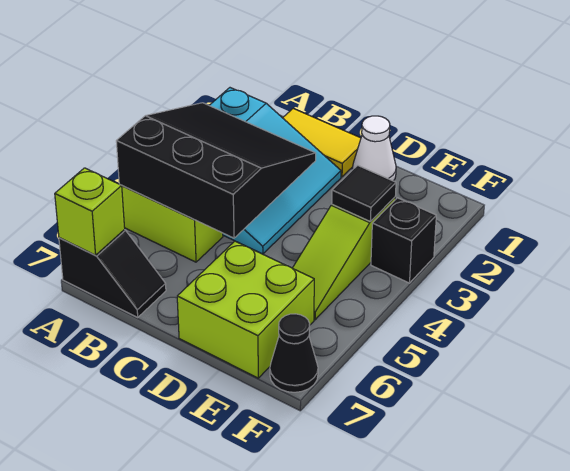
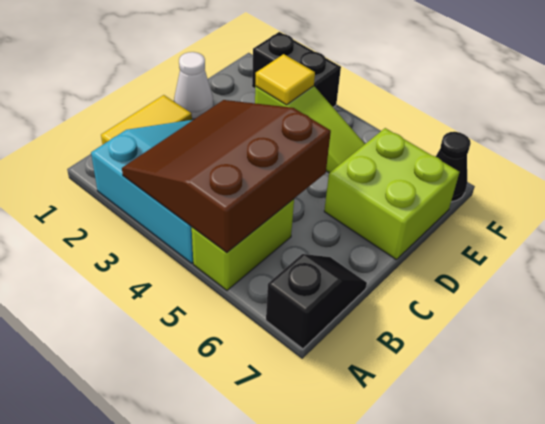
black 3x3 slope [116,103,316,238] -> brown 3x3 slope [122,100,331,253]
lime 1x1 brick [55,168,125,255] -> none
black 1x1 tile [332,165,396,222] -> yellow 1x1 tile [255,54,315,105]
black 1x1 brick [371,198,436,283] -> black 1x2 brick [252,32,341,107]

